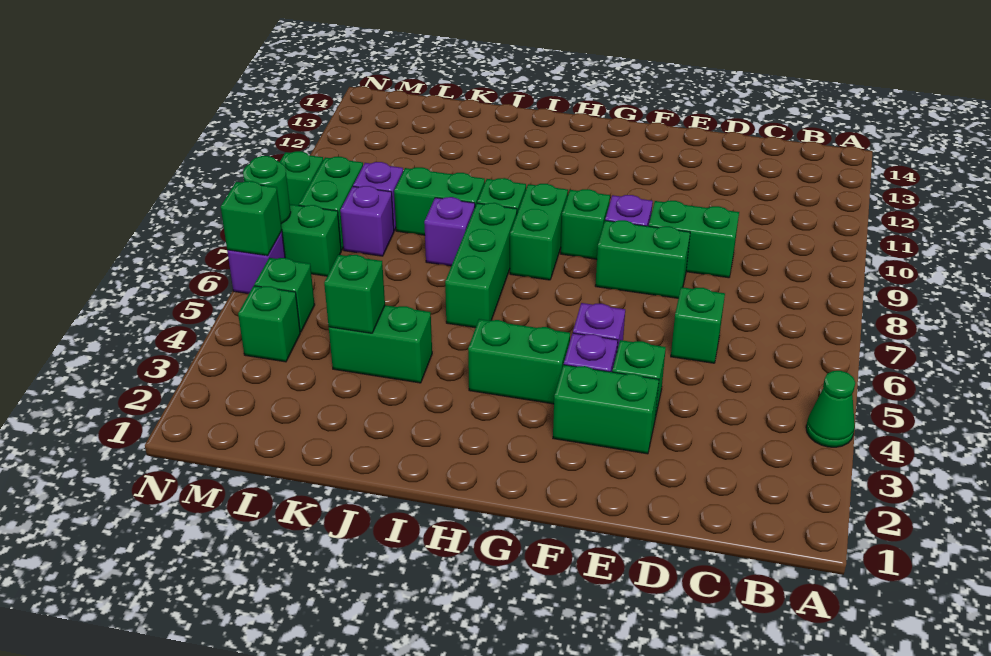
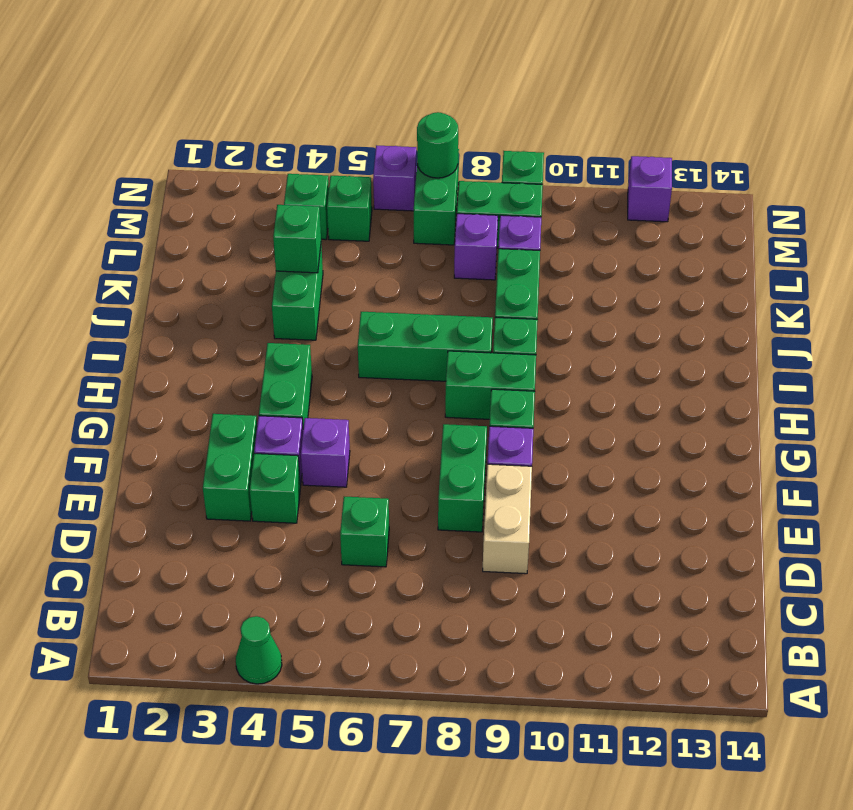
green 1x2 brick [649,201,739,278] -> tan 1x2 brick [483,464,532,574]
purple 1x1 brick [424,197,475,266] -> purple 1x1 brick moved to [628,156,672,222]
green 1x1 brick [221,181,282,256] -> none

